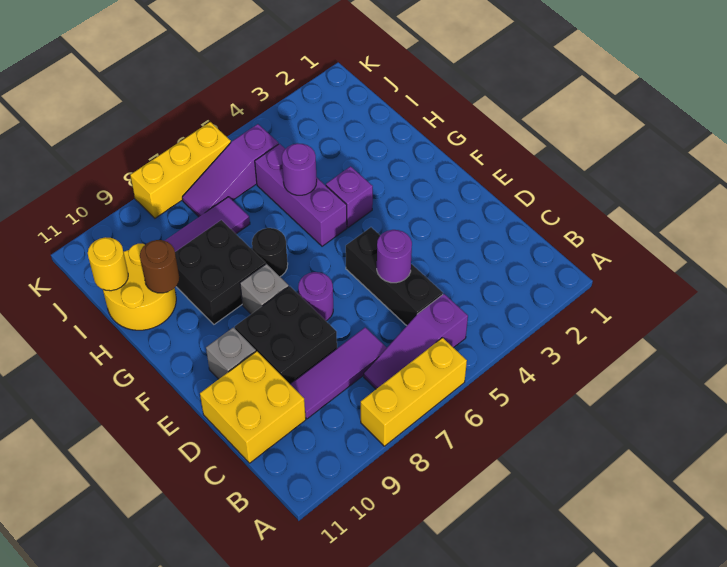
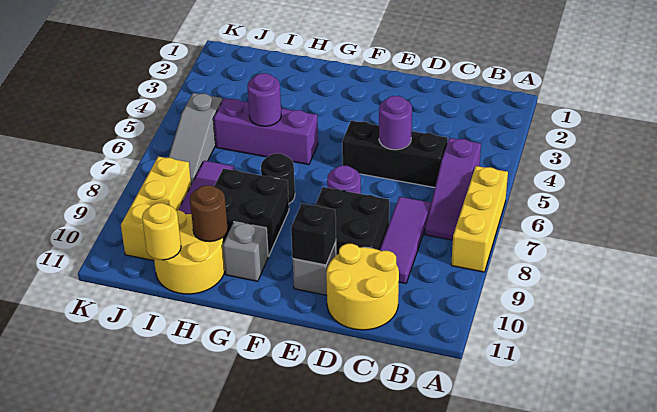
yellow 2x2 brick [200,351,306,463] -> yellow 2x2 round brick [326,244,399,330]
none -> black 1x1 brick [291,203,336,265]
grey 1x1 brick [240,264,289,314] -> grey 1x1 brick moved to [223,222,268,281]
purple 1x1 brick [326,166,373,228] -> none
purple 1x3 slope [182,124,279,217] -> grey 1x3 slope [168,93,223,184]
yellow 1x3 brick [130,122,231,218] -> yellow 1x3 brick moved to [121,156,191,261]

